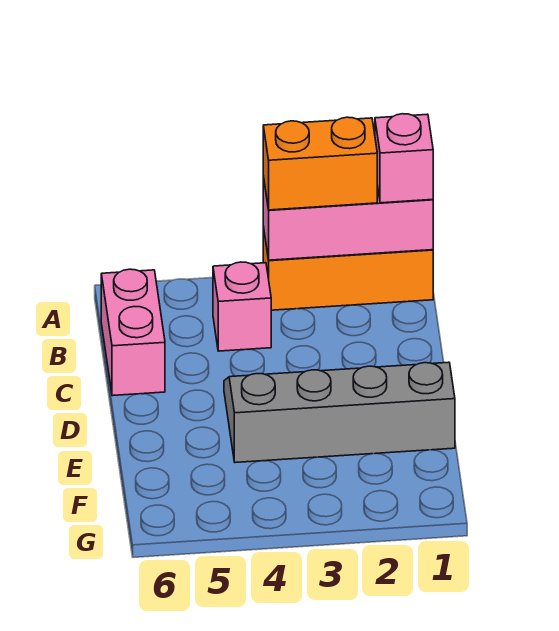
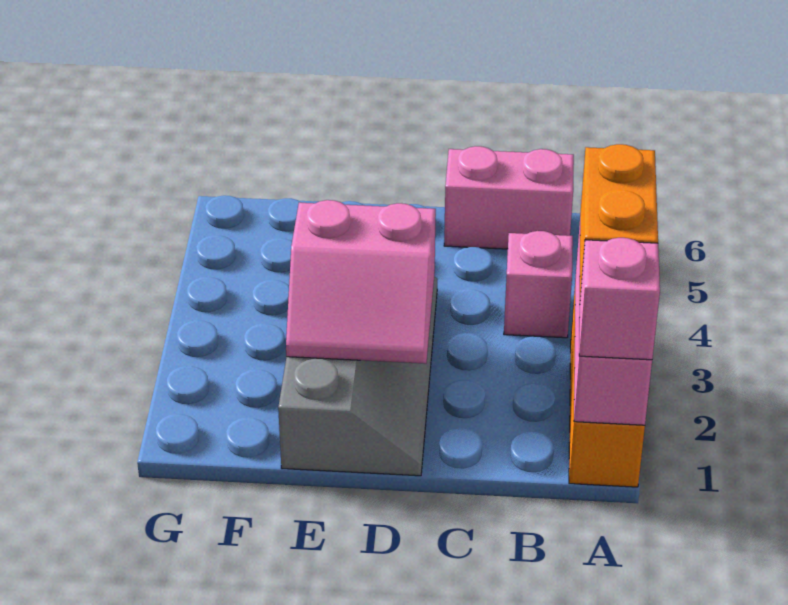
none -> pink 2x2 slope [286,200,436,364]

